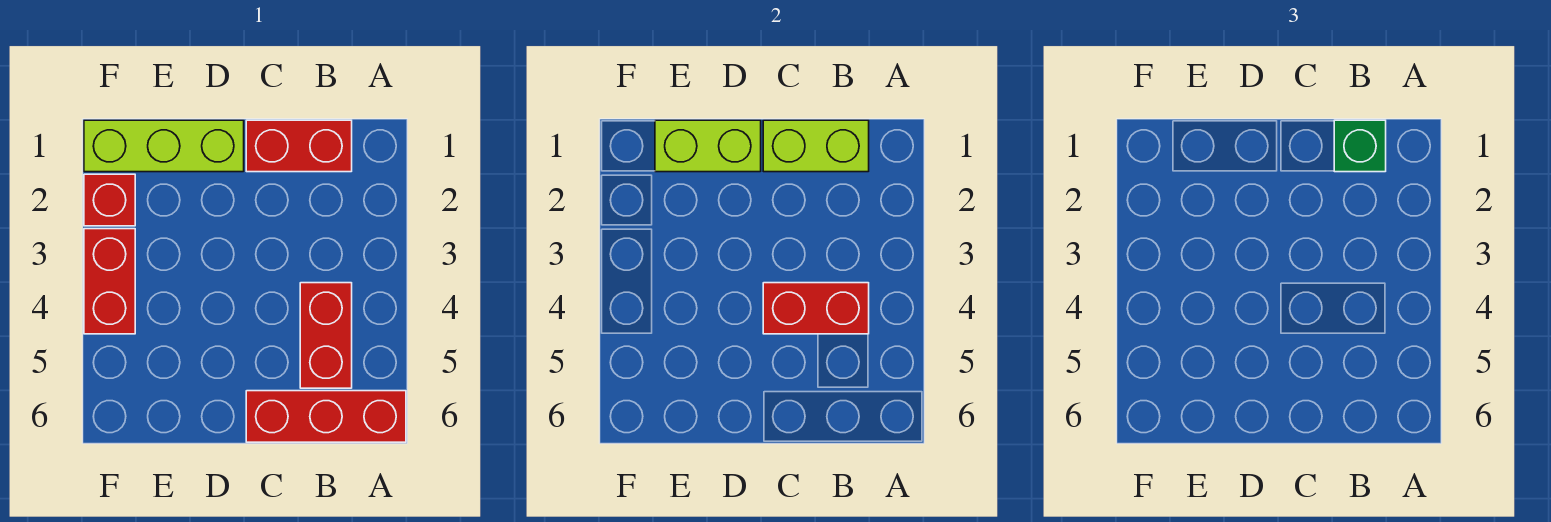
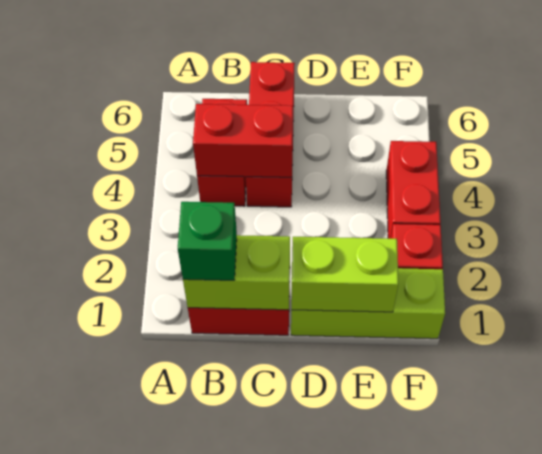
red 1x3 brick [246,391,406,442] -> red 1x3 brick turned to [246,62,295,207]

